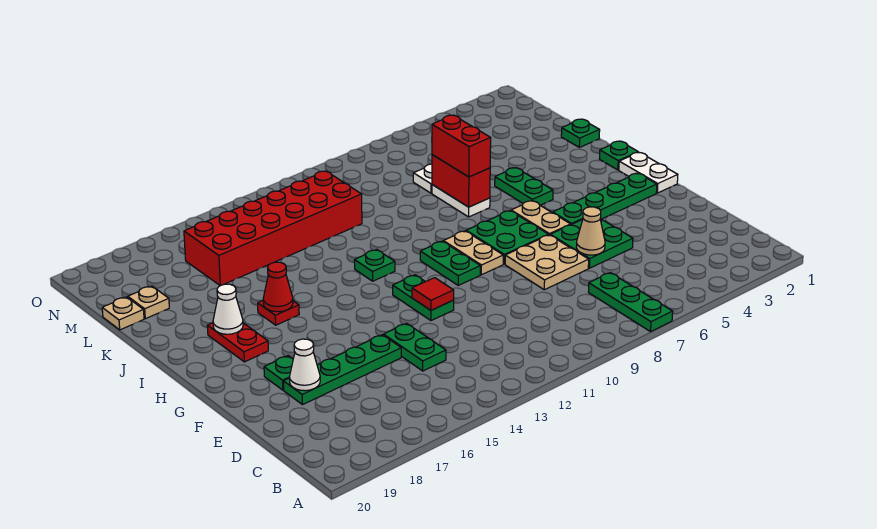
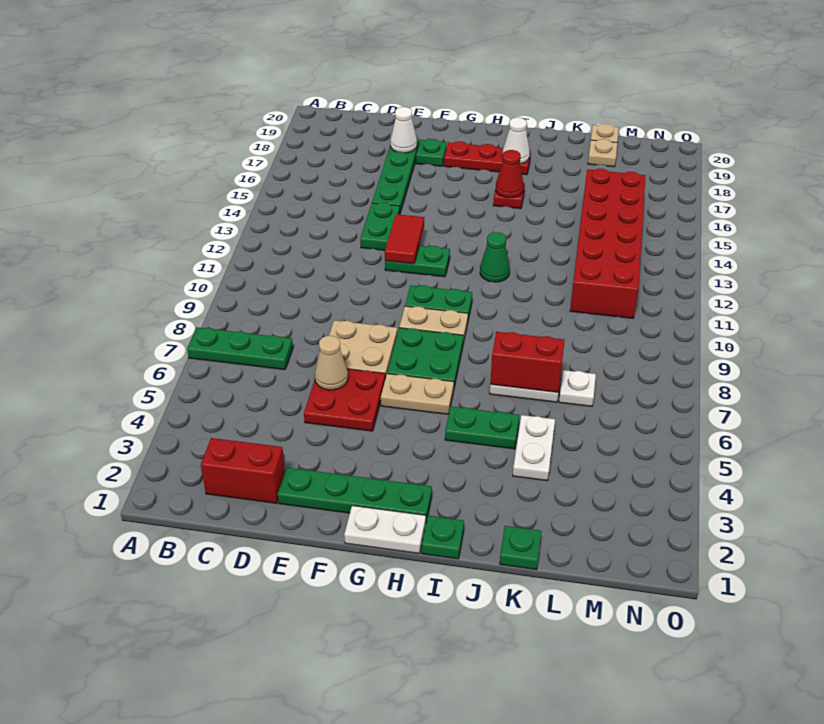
green 1x2 plate [384,323,446,371] -> green 1x2 plate turned to [360,202,400,250]
green 2x2 plate [550,218,633,268] -> red 2x2 plate [304,369,385,431]
red 1x1 tile [412,278,454,310] -> red 1x2 tile [385,214,424,264]
green 1x4 plate [553,173,657,225] -> green 1x4 plate turned to [278,467,432,521]
red 1x2 plate [207,323,268,362] -> red 1x3 plate [444,141,531,175]
green 1x1 plate [354,250,395,281] -> green 1x1 cone [480,232,510,282]
red 1x2 brick [432,115,491,177] -> red 1x2 brick moved to [201,438,285,503]
none -> white 1x2 plate [513,415,555,481]

